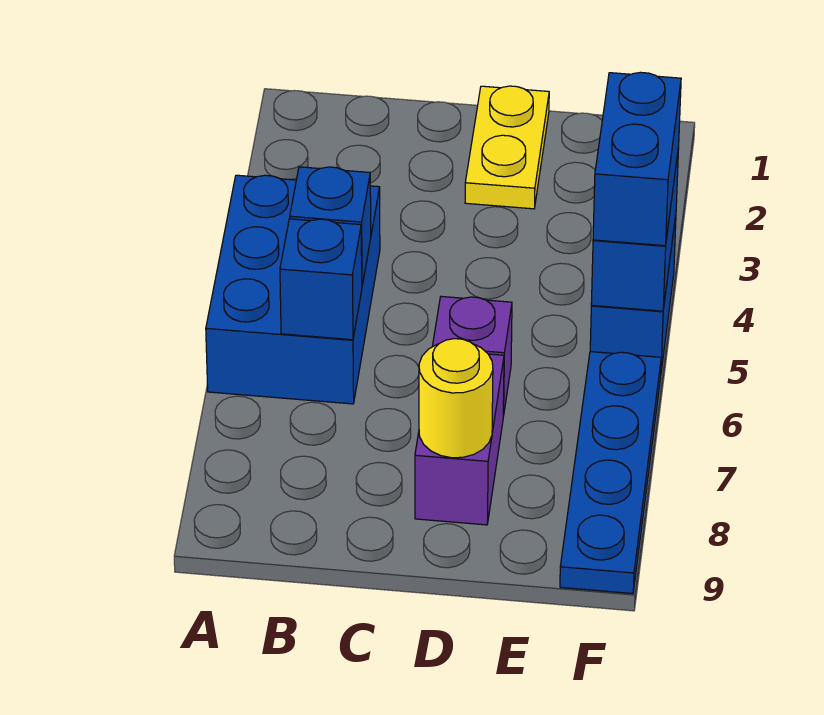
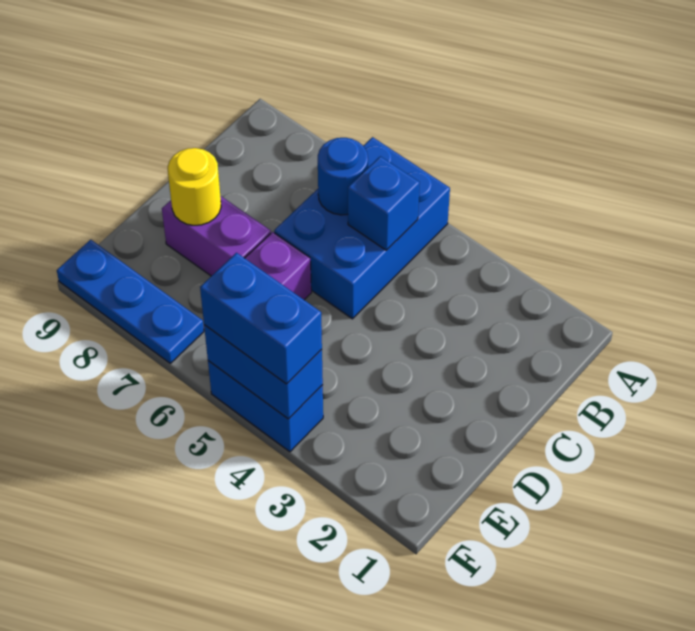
blue 2x3 brick [206,175,380,404] -> blue 2x3 brick turned to [274,137,450,319]
blue 1x1 brick [280,219,362,340] -> blue 1x1 round brick [318,138,368,215]
yellow 1x2 plate [465,86,549,209] -> none
blue 1x4 plate [560,352,661,594] -> blue 1x3 plate [57,240,204,363]

